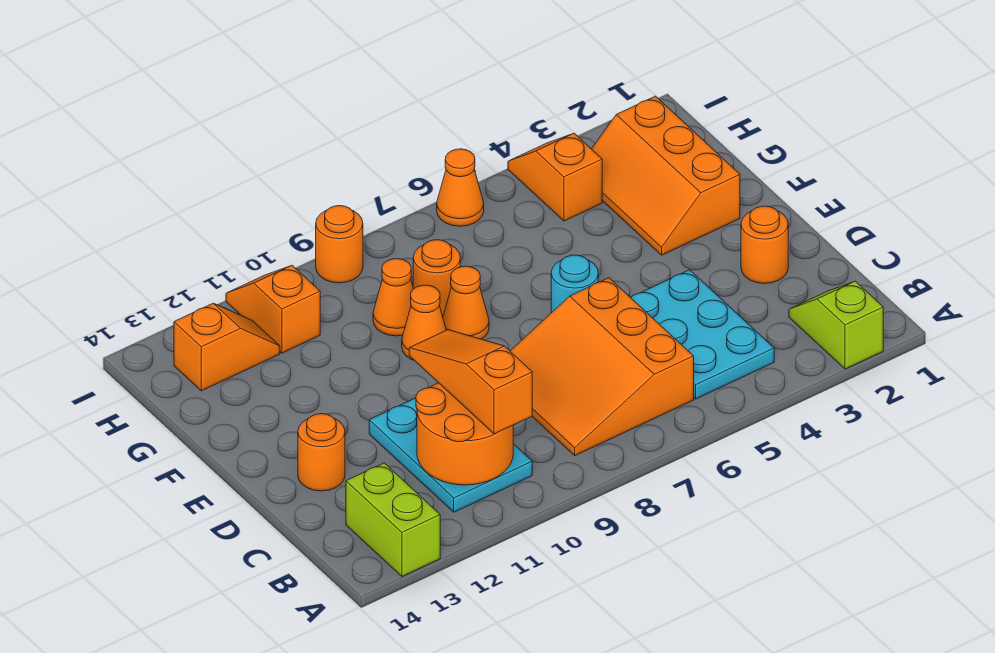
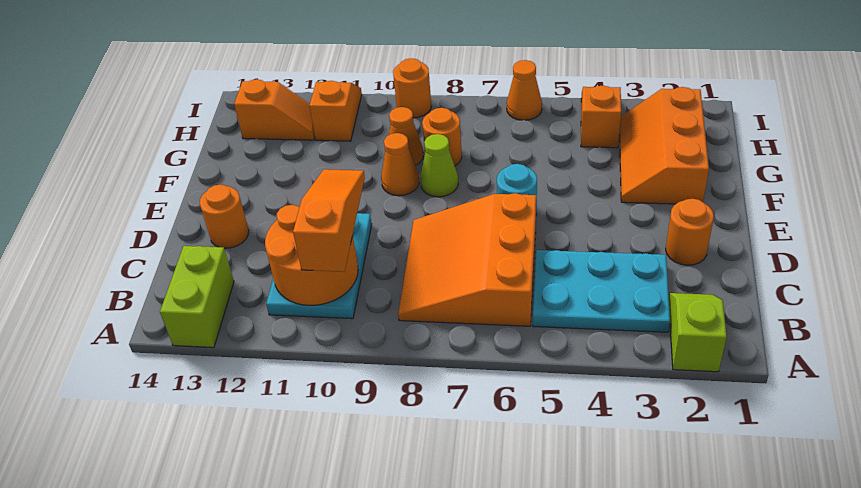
cyan 2x3 plate [631,270,774,399] -> cyan 2x3 plate turned to [533,250,670,332]
orange 1x1 cone [443,266,489,339] -> lime 1x1 cone [421,134,458,197]

